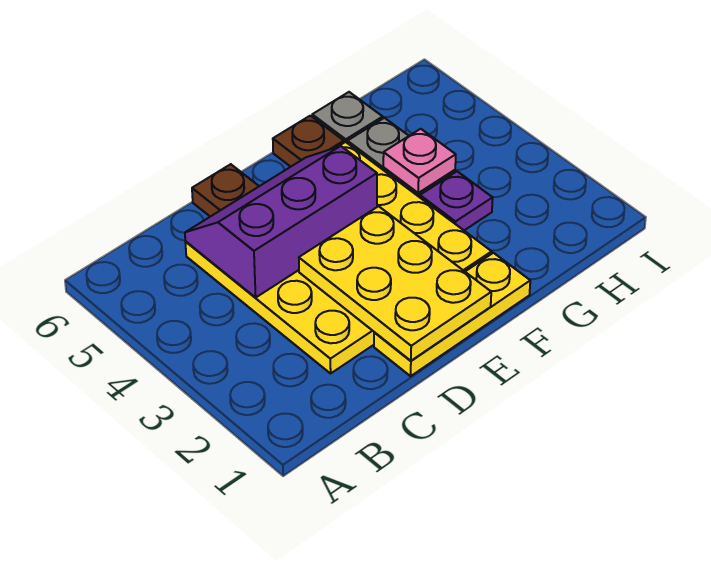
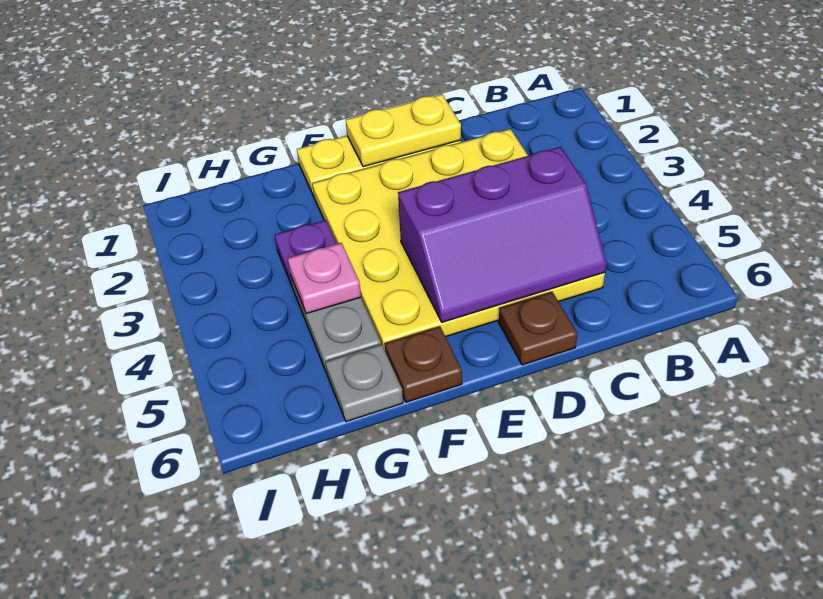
yellow 2x3 plate [299,206,491,361] -> yellow 1x2 plate [346,94,461,167]

